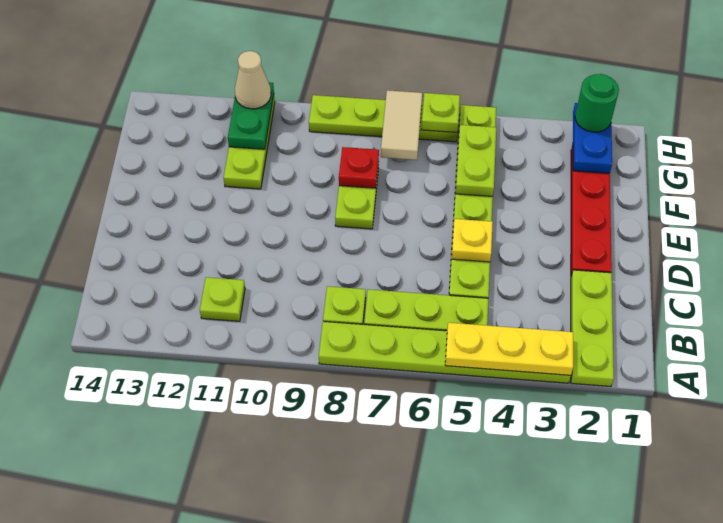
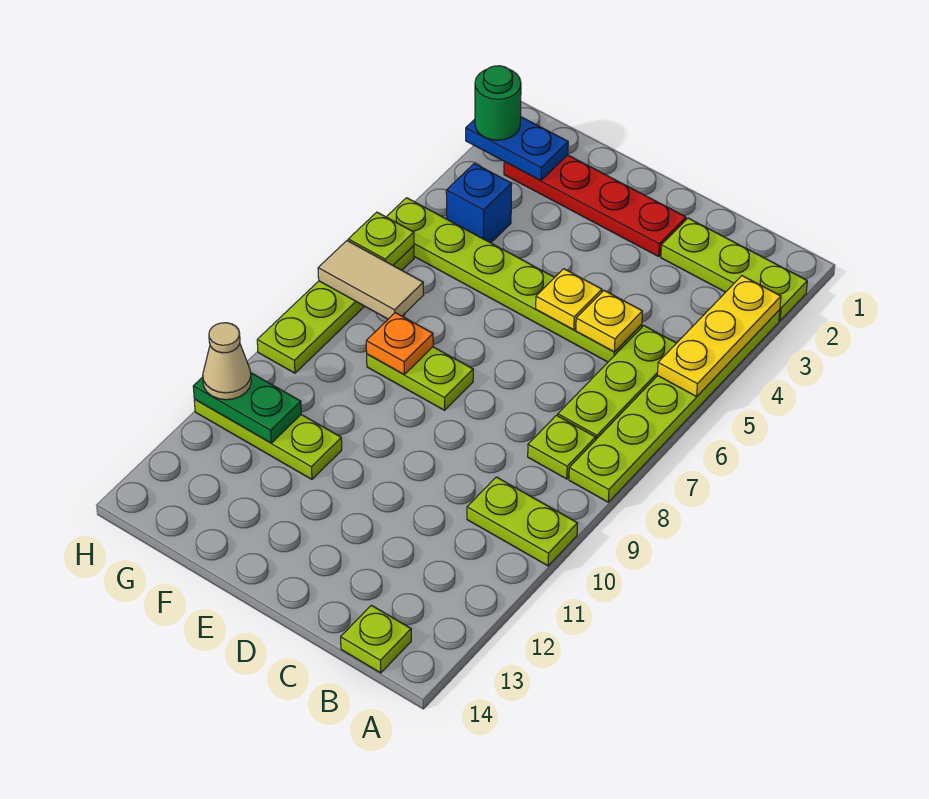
lime 1x1 plate [200,277,245,321] -> lime 1x1 plate moved to [341,605,411,673]
none -> yellow 1x1 plate [576,291,642,352]
lime 1x2 plate [455,125,496,196] -> lime 1x2 plate moved to [467,477,577,566]
red 1x1 plate [339,147,379,188] -> orange 1x1 plate [366,313,433,374]
none -> blue 1x1 brick [446,163,512,243]

